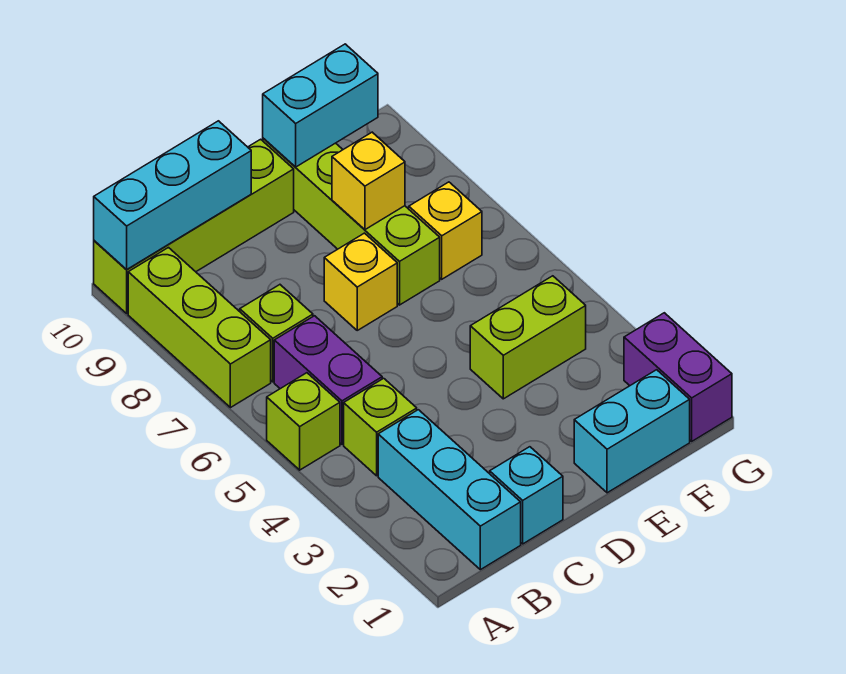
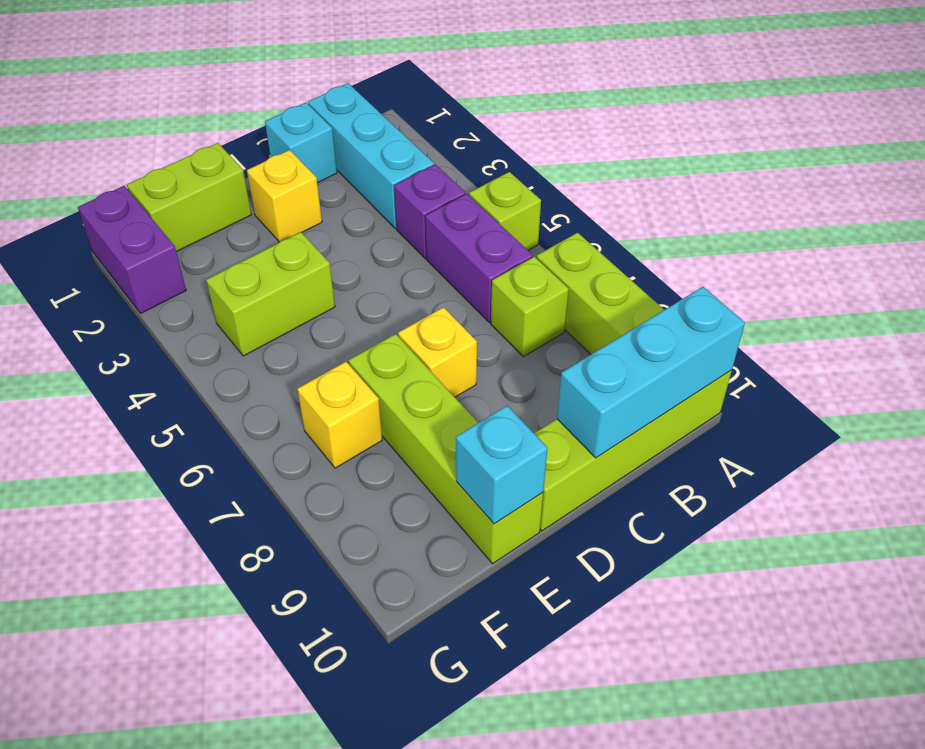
lime 1x1 brick [344,378,417,476] -> purple 1x1 brick [394,164,465,259]
cyan 1x2 brick [574,370,690,493] -> lime 1x2 brick [127,143,251,252]
yellow 1x1 brick [332,132,405,230] -> yellow 1x1 brick moved to [247,150,322,242]
cyan 1x2 brick [263,44,378,167] -> cyan 1x1 brick [456,406,547,524]

